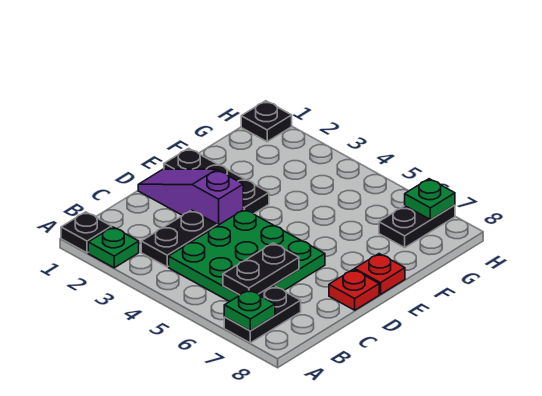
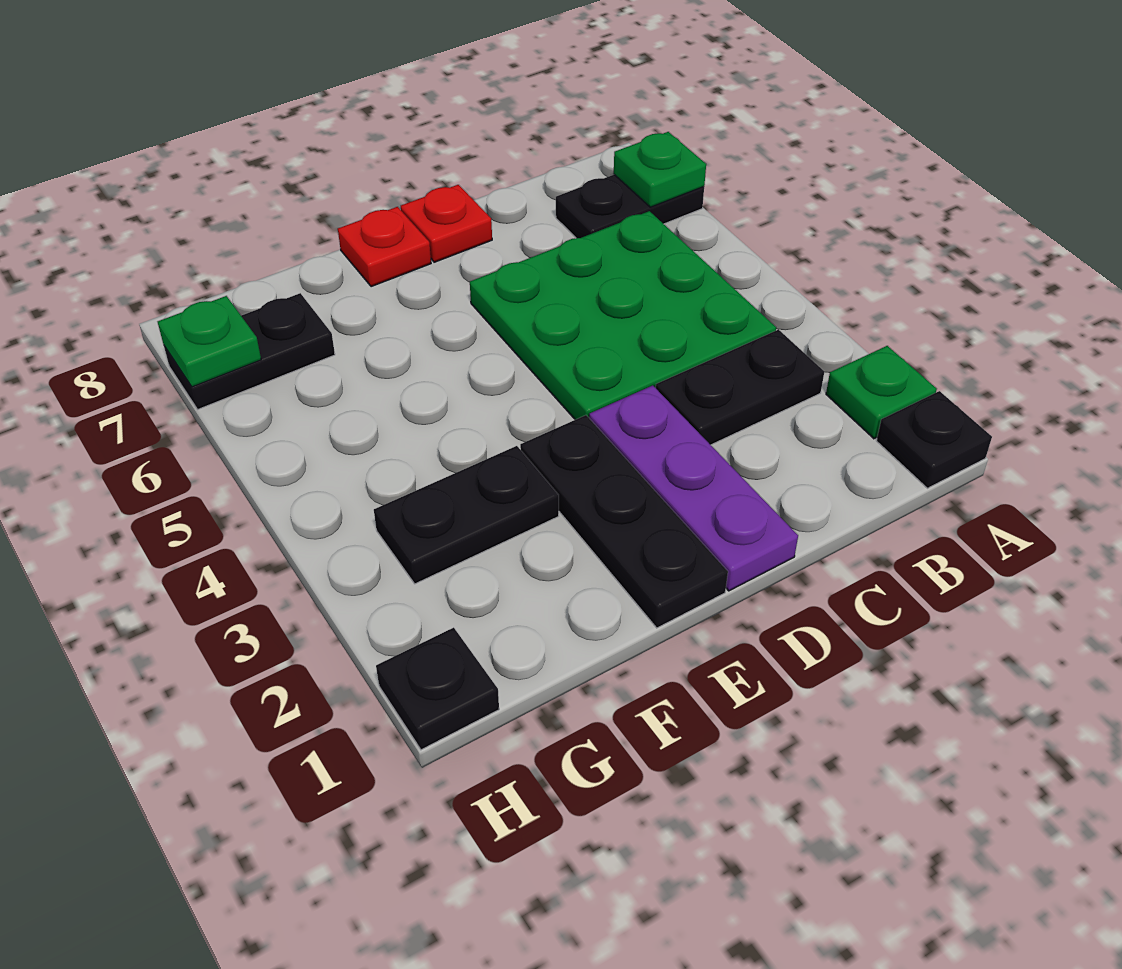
black 1x2 plate [223,243,299,295] -> black 1x2 plate moved to [374,446,559,584]
purple 1x3 slope [138,169,243,226] -> purple 1x3 plate [589,385,798,591]

